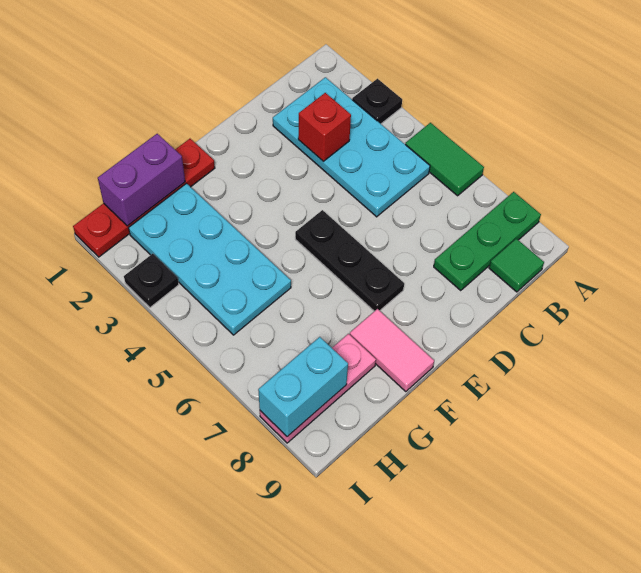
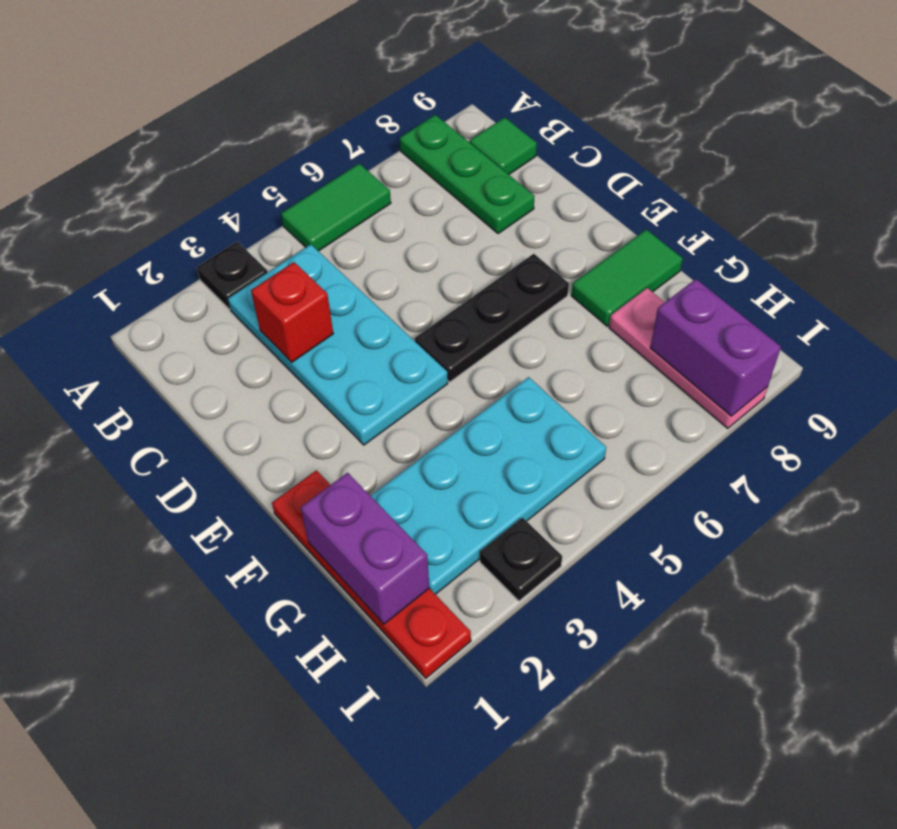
cyan 2x4 plate [273,77,430,217] -> cyan 2x4 plate turned to [228,244,448,445]
pink 1x2 tile [350,309,434,392] -> green 1x2 tile [571,230,683,326]
cyan 1x2 brick [258,337,348,437] -> purple 1x2 brick [650,279,781,416]

